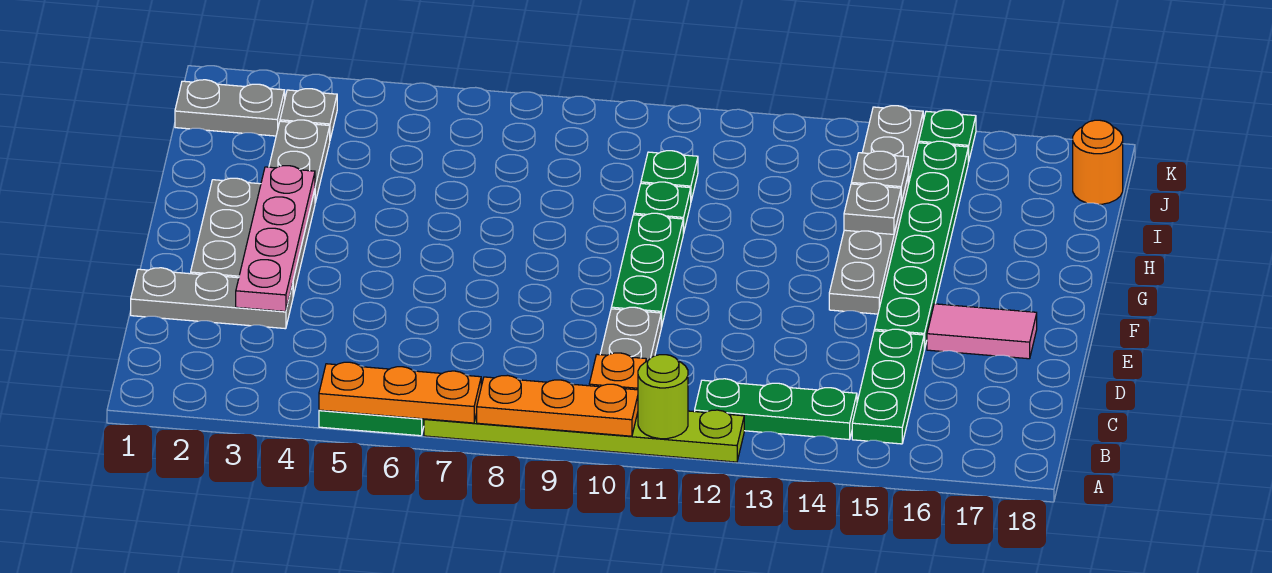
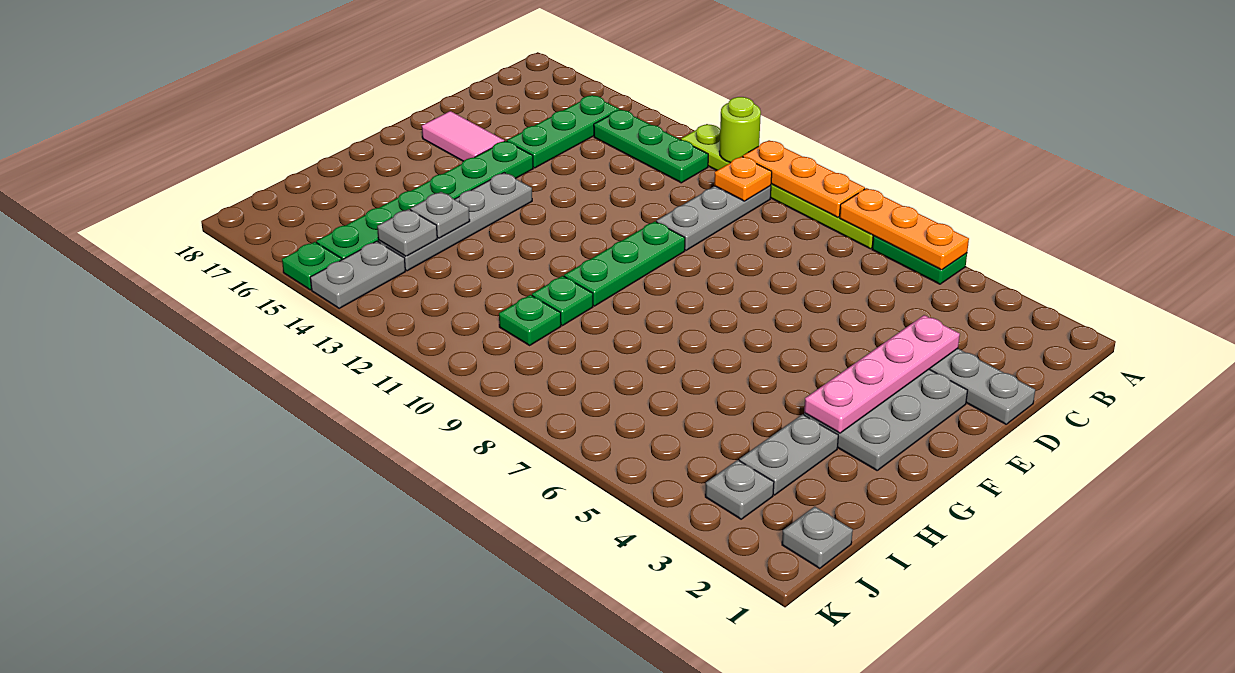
grey 1x2 plate [175,80,285,136] -> grey 1x1 plate [782,507,853,568]
orange 1x1 round brick [1073,120,1123,204] -> none

